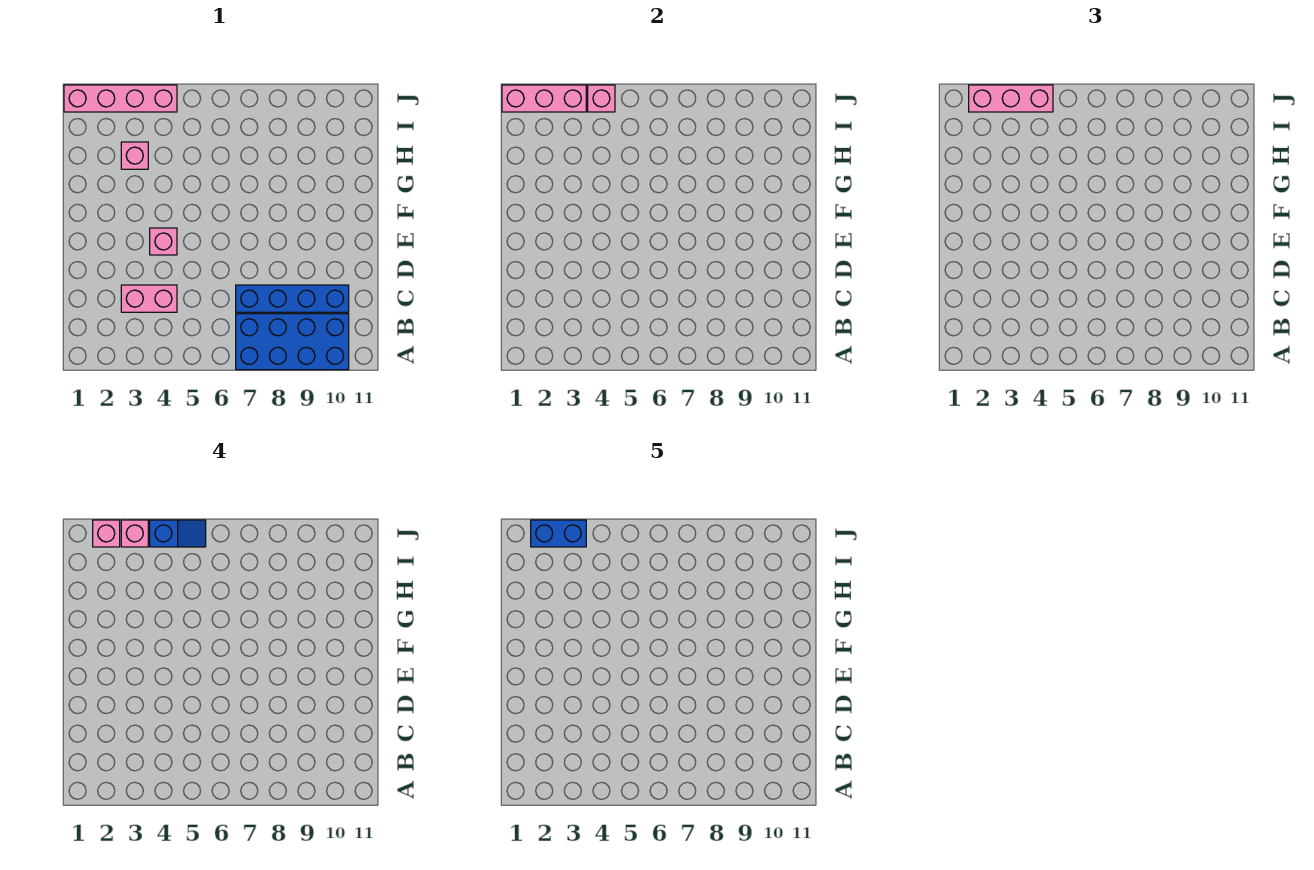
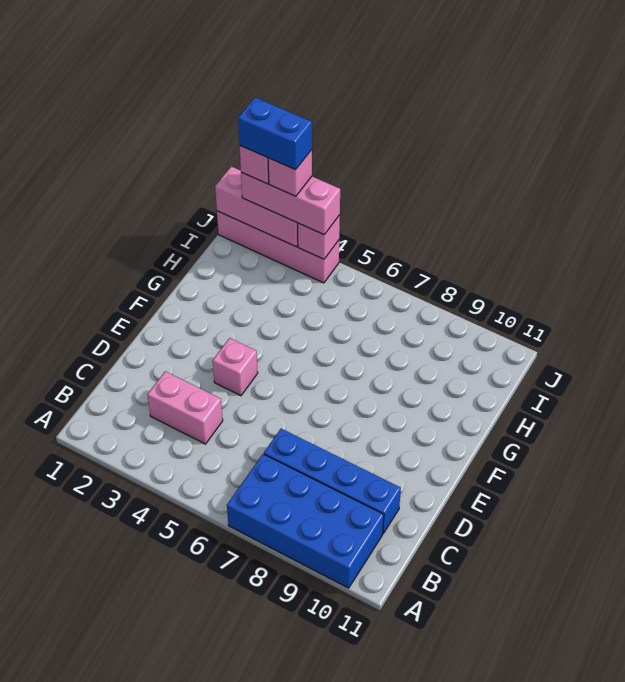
pink 1x1 brick [121,142,148,169] -> none
blue 1x2 slope [150,520,206,547] -> none

